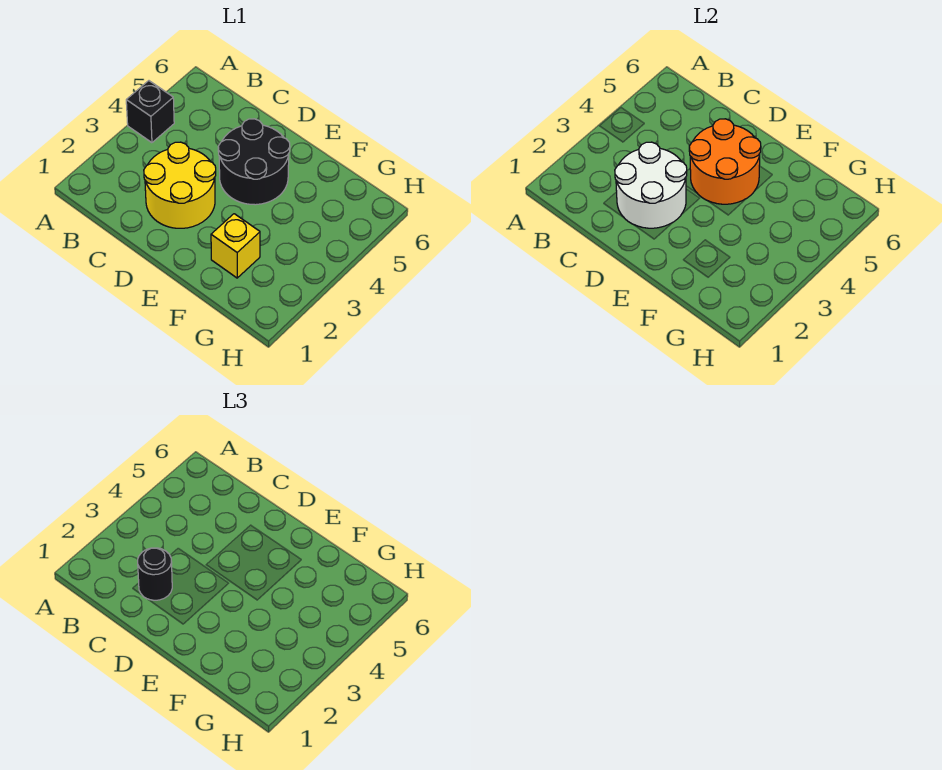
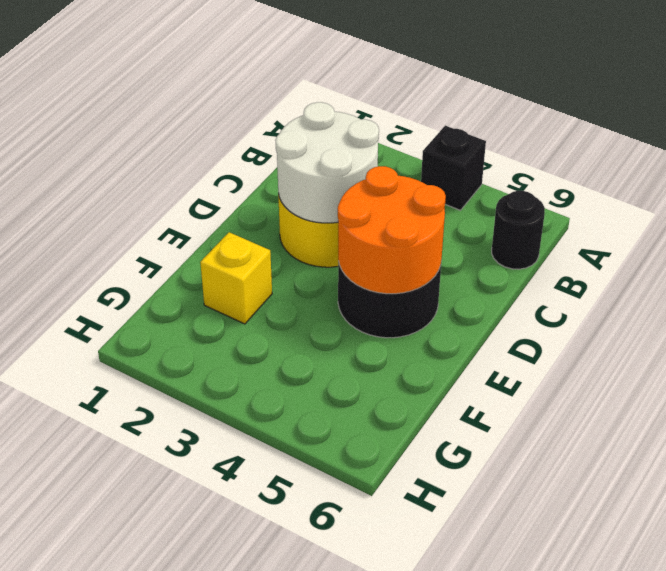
black 1x1 round brick [138,548,172,600] -> black 1x1 round brick moved to [492,191,545,269]

